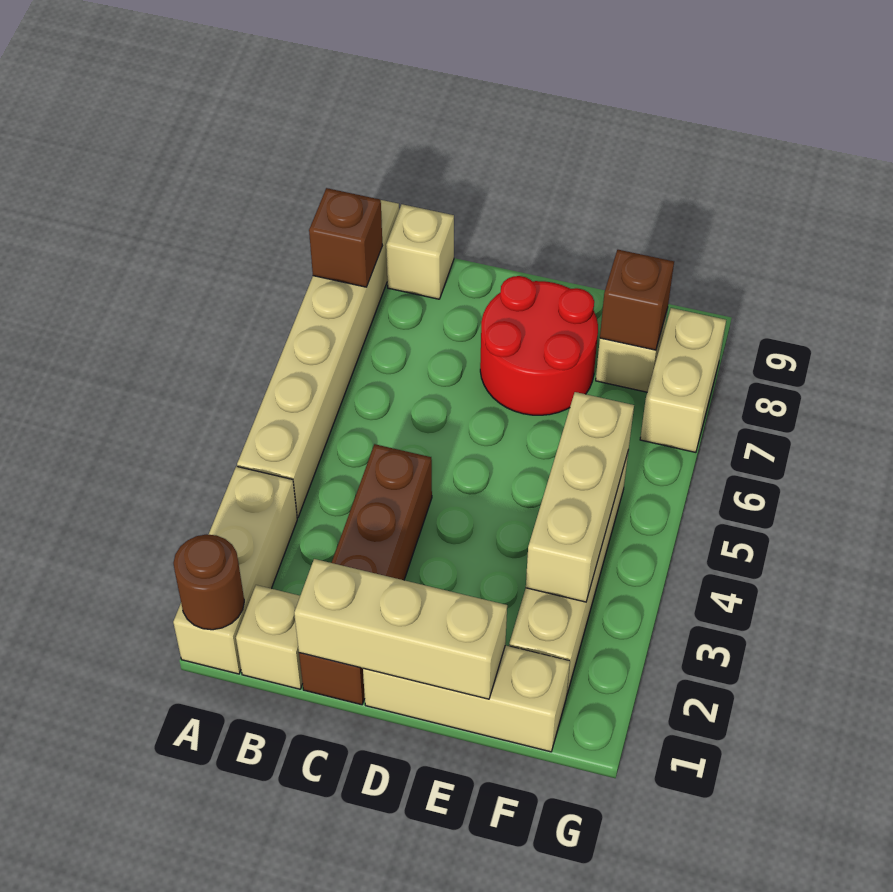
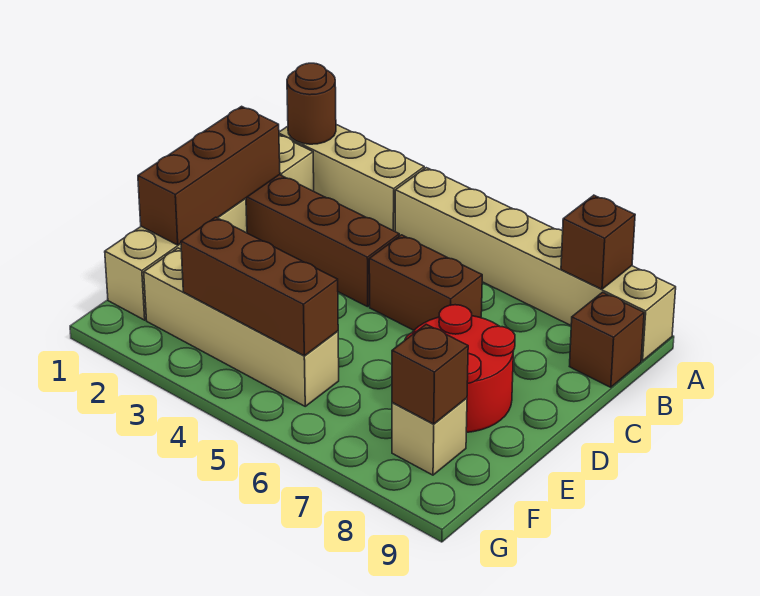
tan 1x1 brick [386,204,454,299] -> brown 1x1 brick [569,292,644,387]
tan 1x3 brick [294,559,507,699] -> brown 1x3 brick [138,106,280,245]
none -> brown 1x2 brick [369,235,482,330]
tan 1x3 brick [526,392,634,602] -> brown 1x3 brick [181,217,338,356]
tan 1x2 brick [640,308,726,452] -> none

